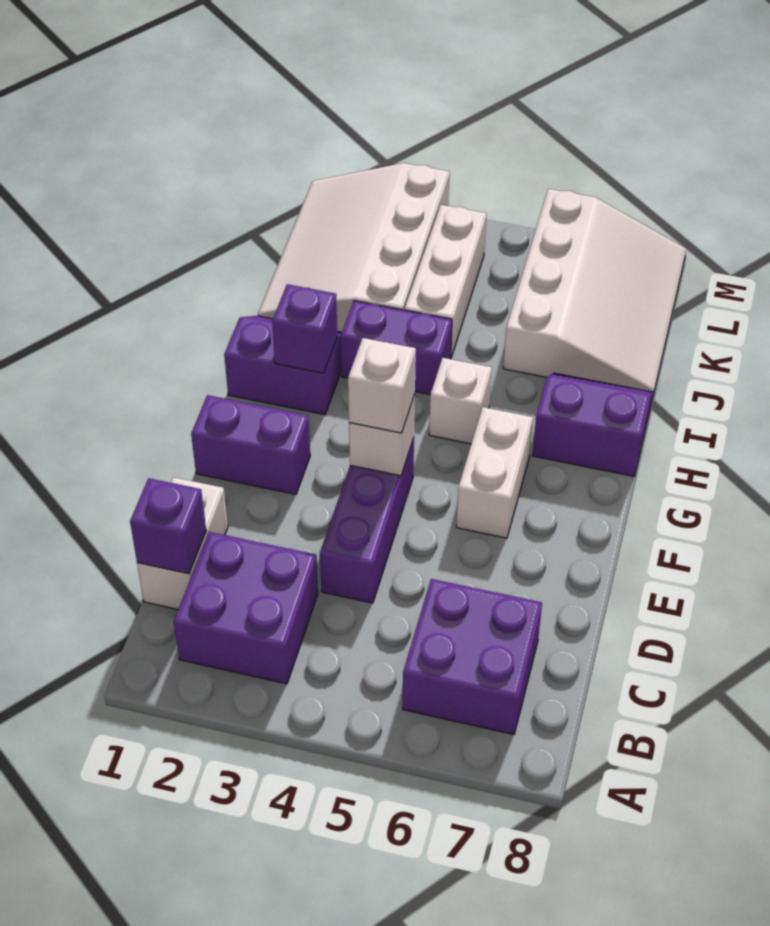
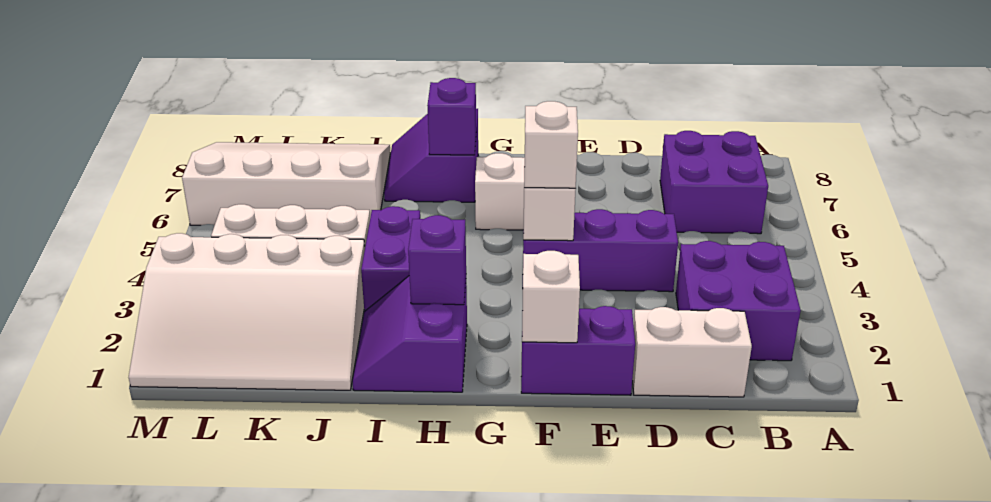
purple 1x1 brick [130,478,206,574] -> purple 1x1 brick moved to [427,78,476,155]
purple 1x2 brick [191,395,310,494] -> purple 1x2 brick turned to [521,306,635,395]
white 1x1 brick [429,358,492,444] -> white 1x1 brick moved to [522,251,580,343]

